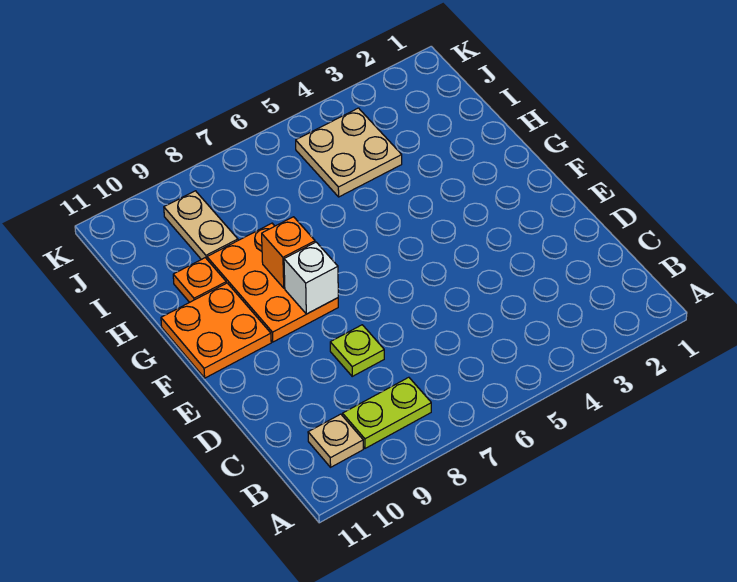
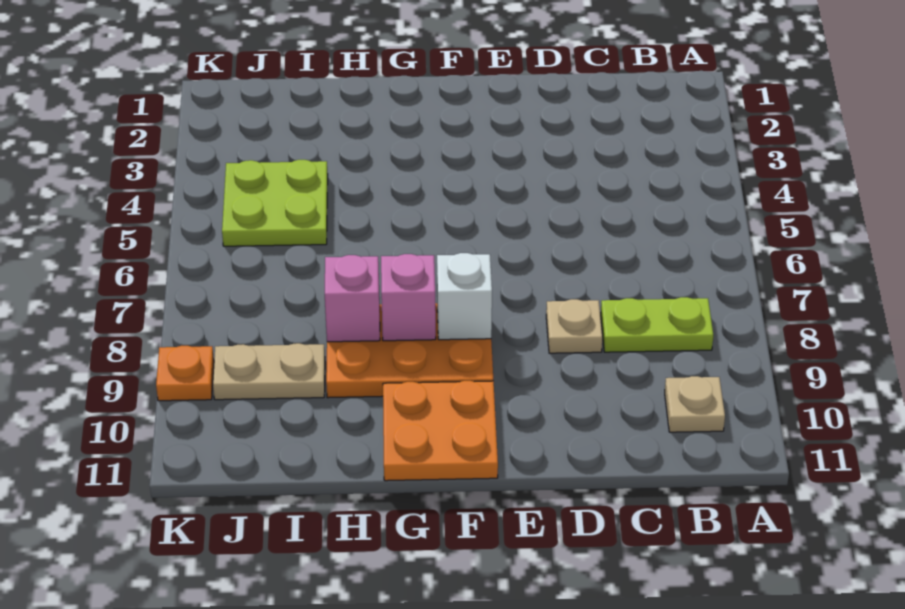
lime 1x2 plate [343,377,431,448] -> lime 1x2 plate turned to [601,297,713,352]
lime 1x1 plate [330,325,384,376] -> tan 1x1 plate [546,299,603,353]
orange 1x1 brick [262,217,315,288] -> pink 1x1 brick [381,254,436,341]
none -> pink 1x1 brick [325,255,380,342]
orange 1x1 plate [173,258,226,302] -> orange 1x1 plate moved to [156,346,214,401]
tan 2x2 plate [296,108,402,197] -> lime 2x2 plate [222,160,328,246]

